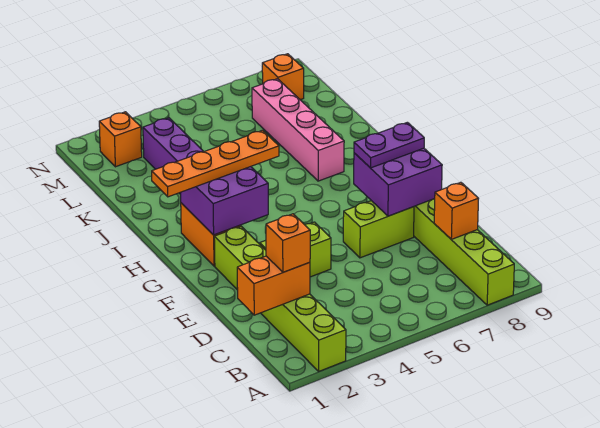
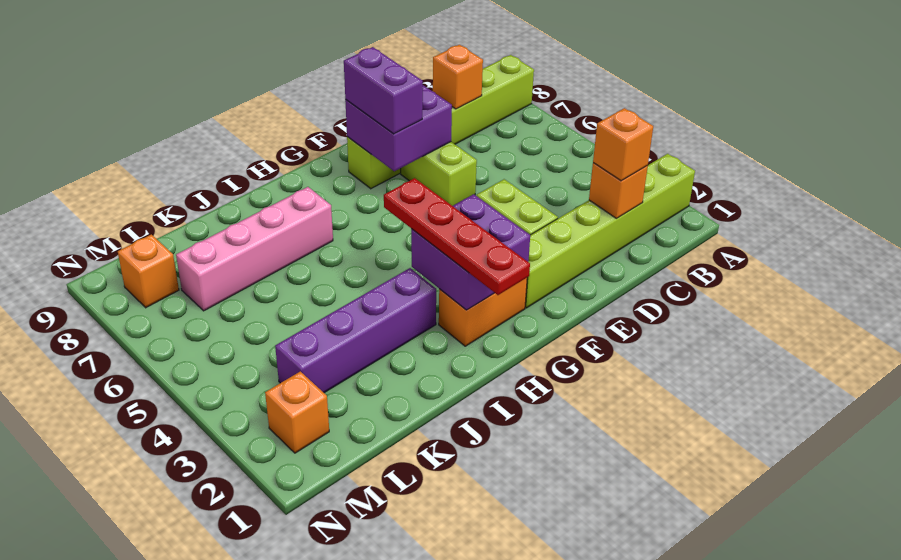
orange 1x2 brick [237,256,310,315] -> orange 1x1 brick [589,163,648,218]
purple 1x2 plate [354,122,424,168] -> purple 1x2 brick [344,47,423,134]
orange 1x4 plate [152,130,279,197] -> red 1x4 plate [384,178,530,295]

